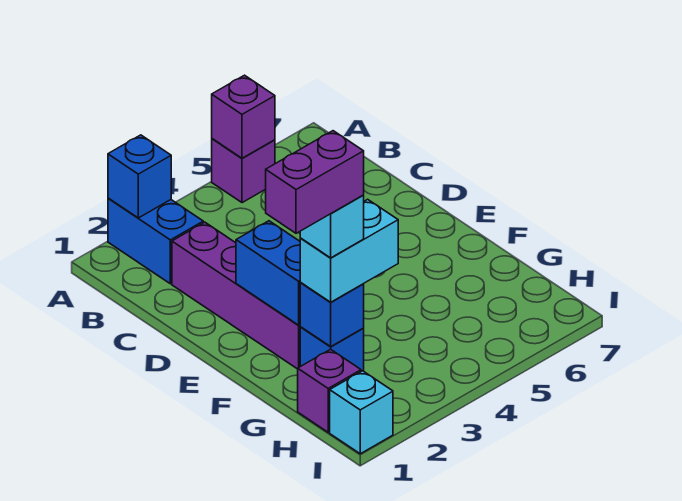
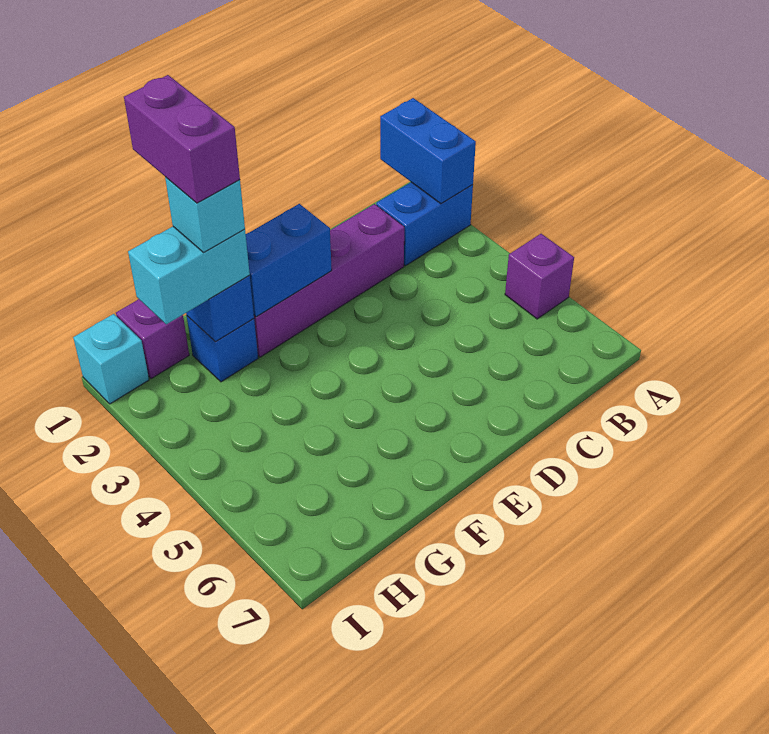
blue 1x1 brick [108,135,171,218] -> blue 1x2 brick [380,98,476,204]
purple 1x1 brick [212,75,275,158] -> none
cyan 1x2 brick [300,199,398,302] -> cyan 1x2 brick turned to [128,227,250,324]

